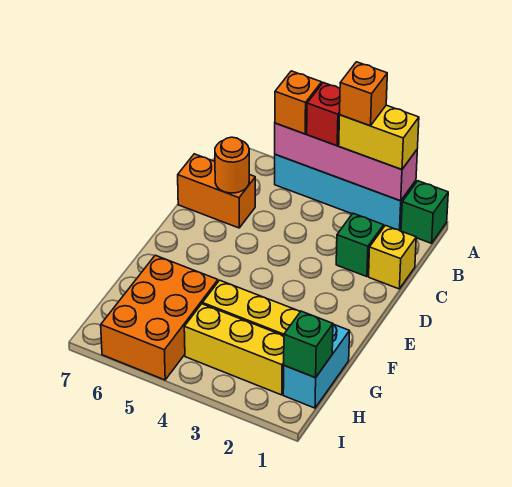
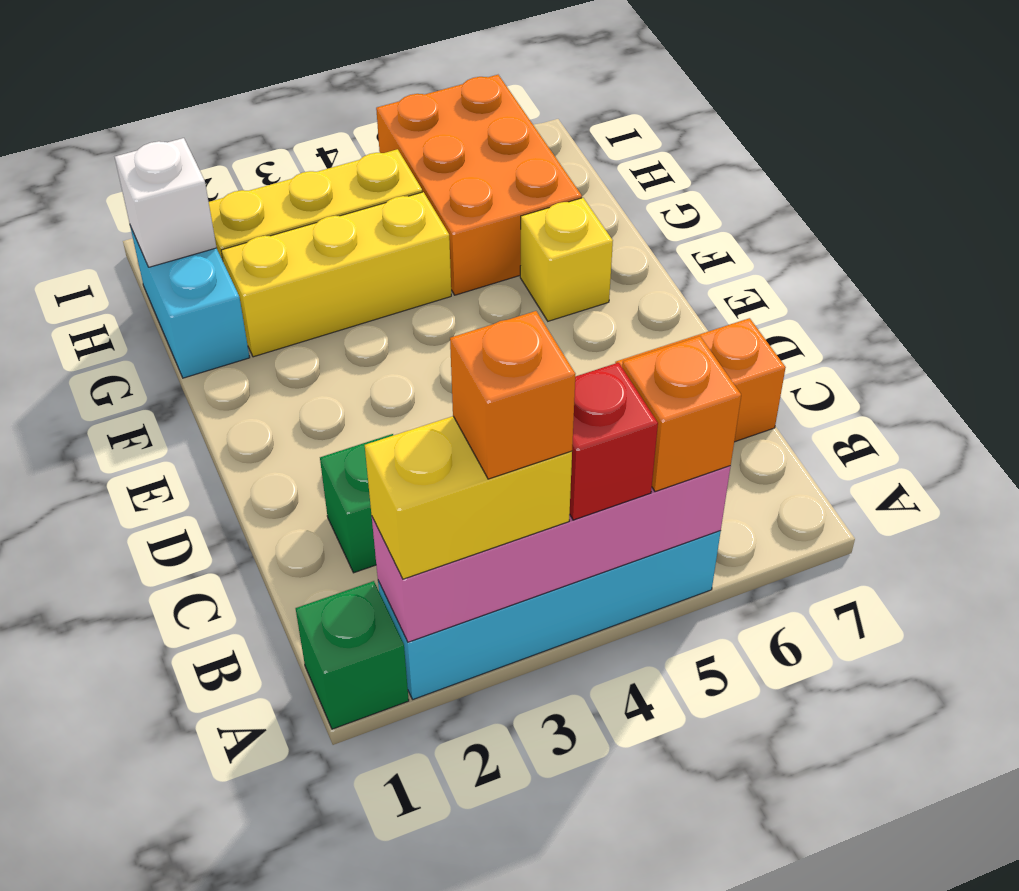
yellow 1x1 brick [369,225,416,289] -> yellow 1x1 brick moved to [520,198,613,321]
orange 1x1 round brick [215,137,249,193] -> none
green 1x1 brick [284,311,333,378] -> white 1x1 brick [115,138,217,267]

